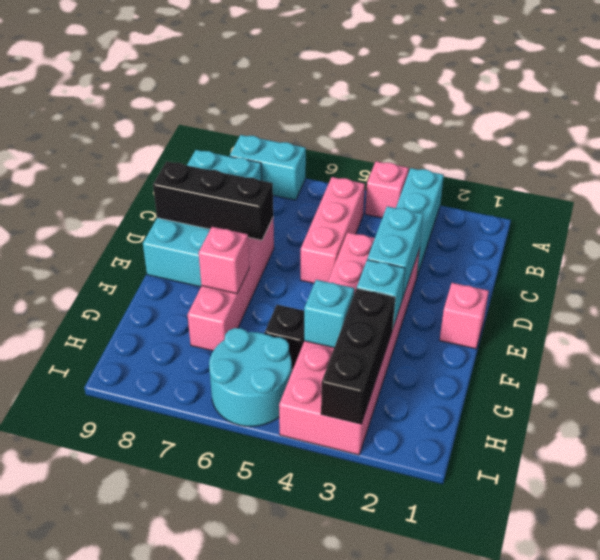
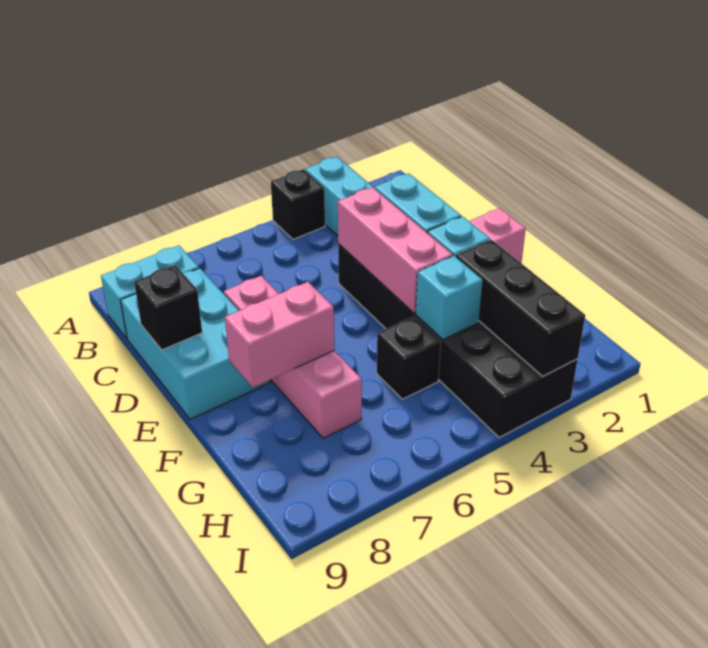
pink 1x1 brick [365,161,409,218] -> black 1x1 brick [271,169,325,239]
cyan 1x2 brick [230,135,306,200] -> none
pink 1x3 brick [301,177,365,283] -> pink 1x3 brick moved to [338,187,453,313]
pink 2x6 brick [279,232,420,455] -> black 2x6 brick [338,244,578,438]
black 1x3 brick [153,161,273,240] -> black 1x1 brick [134,265,202,350]
pink 1x1 brick [199,227,249,294] -> pink 1x2 brick [225,282,334,387]
cyan 2x2 round brick [209,328,292,427] -> none

